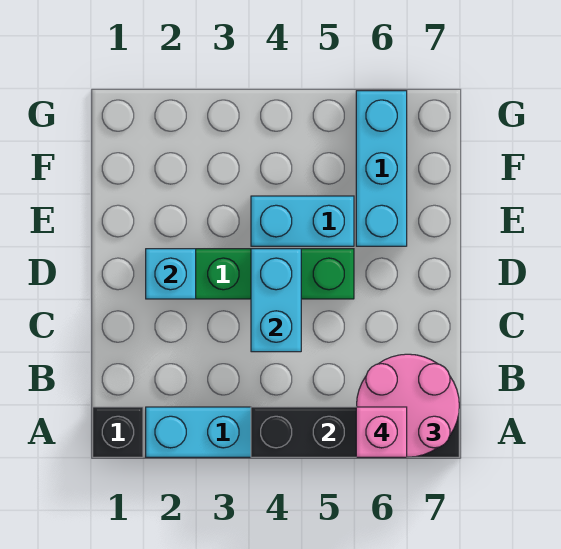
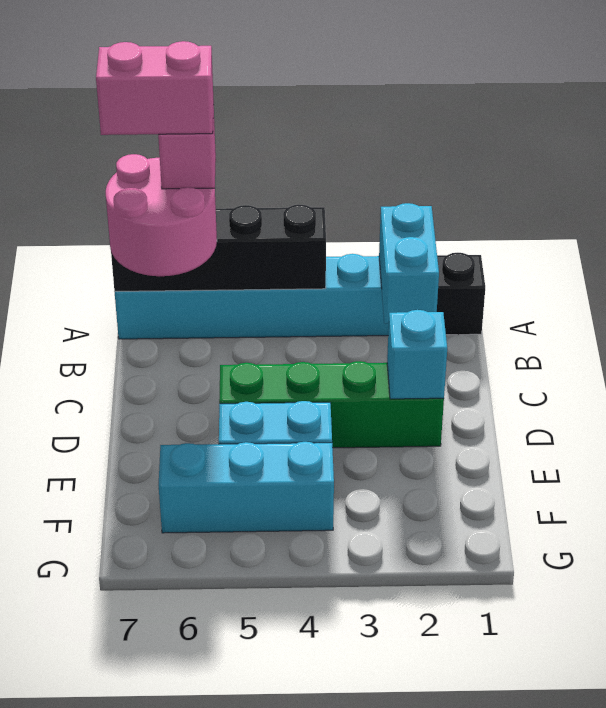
none -> pink 1x2 brick [96,41,214,135]
cyan 1x2 brick [251,249,301,352] -> cyan 1x2 brick moved to [379,203,439,324]
cyan 1x3 brick [356,91,407,246] -> cyan 1x3 brick turned to [159,442,334,533]

